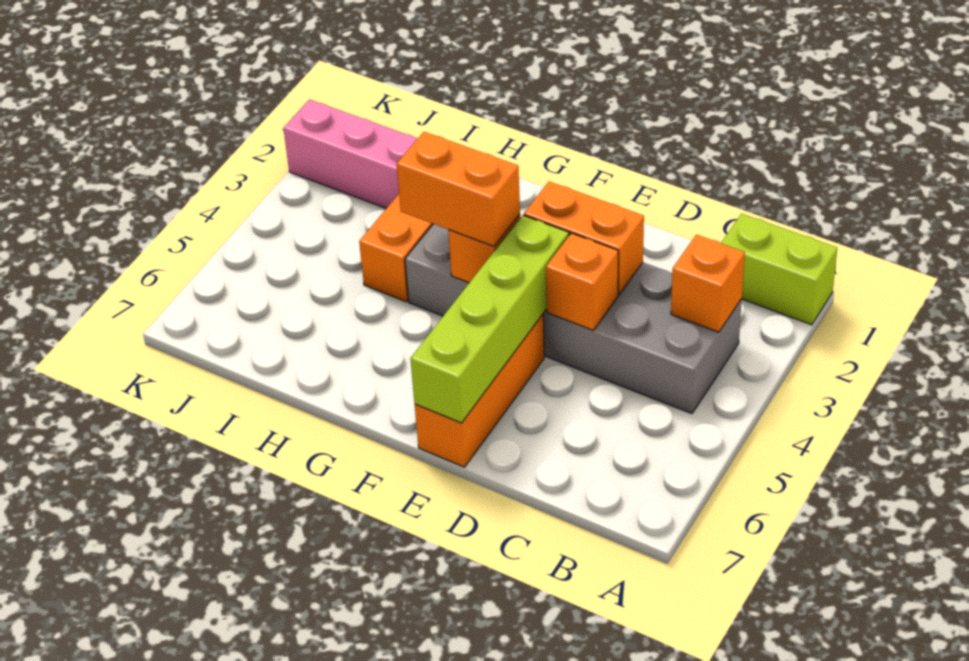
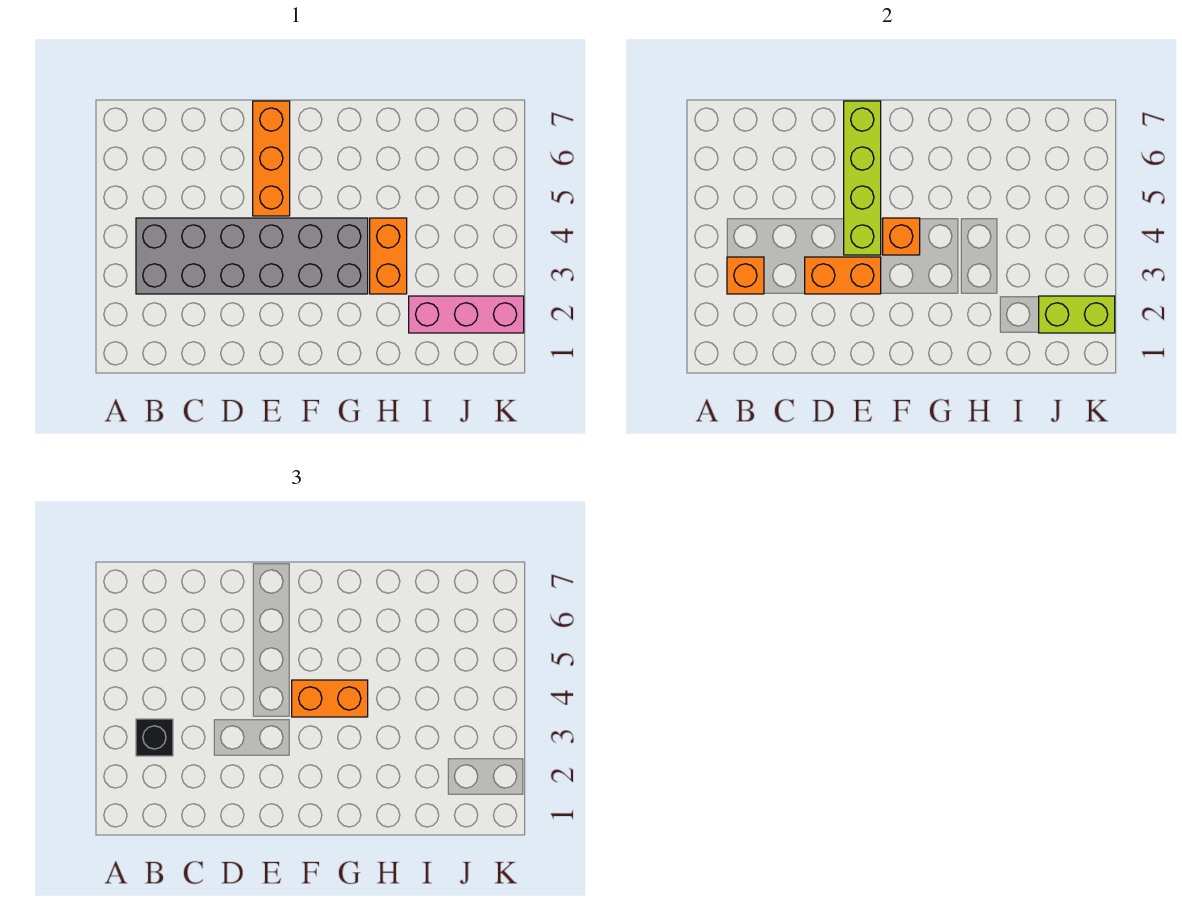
lime 1x2 brick [721,214,837,325] -> lime 1x2 brick moved to [1039,296,1115,333]
none -> black 1x1 brick [136,719,173,756]
orange 1x1 brick [546,233,618,330] -> none

